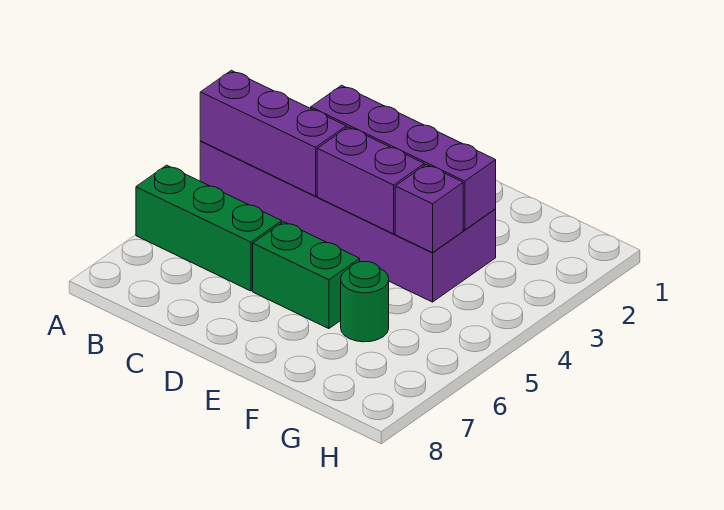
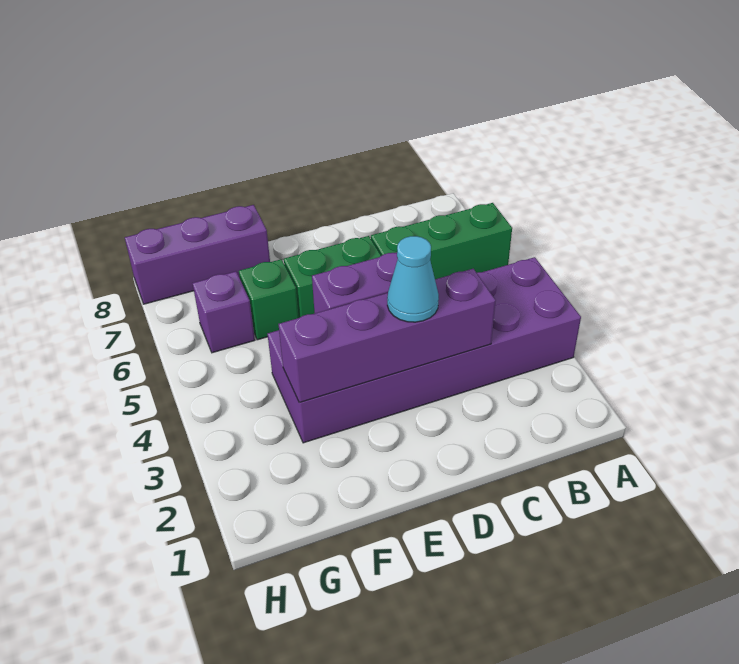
purple 1x3 brick [200,70,346,196] -> purple 1x3 brick moved to [125,205,270,304]
none -> cyan 1x1 cone [387,236,439,322]
purple 1x1 brick [395,165,463,253] -> purple 1x1 brick moved to [193,271,255,353]
green 1x1 round brick [341,262,389,342] -> green 1x1 brick [239,259,299,340]

